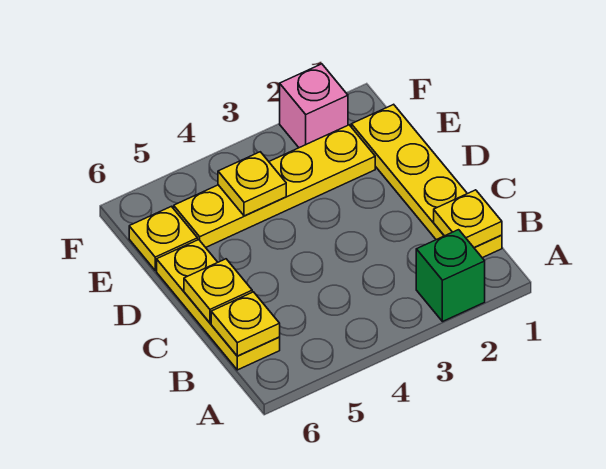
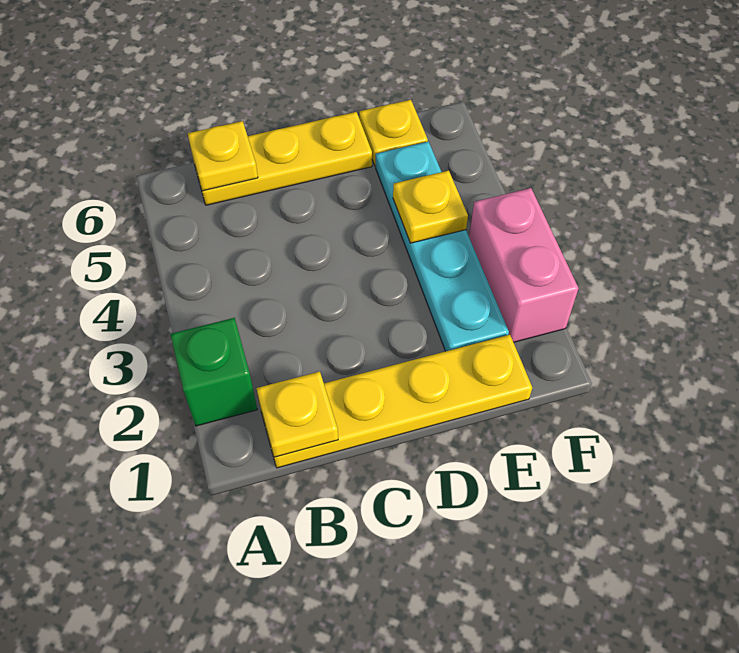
yellow 1x1 plate [184,259,252,323] -> none
yellow 1x4 plate [174,125,375,247] -> cyan 1x4 plate [376,142,509,351]
pink 1x1 brick [280,64,348,148] -> pink 1x2 brick [469,188,578,342]

